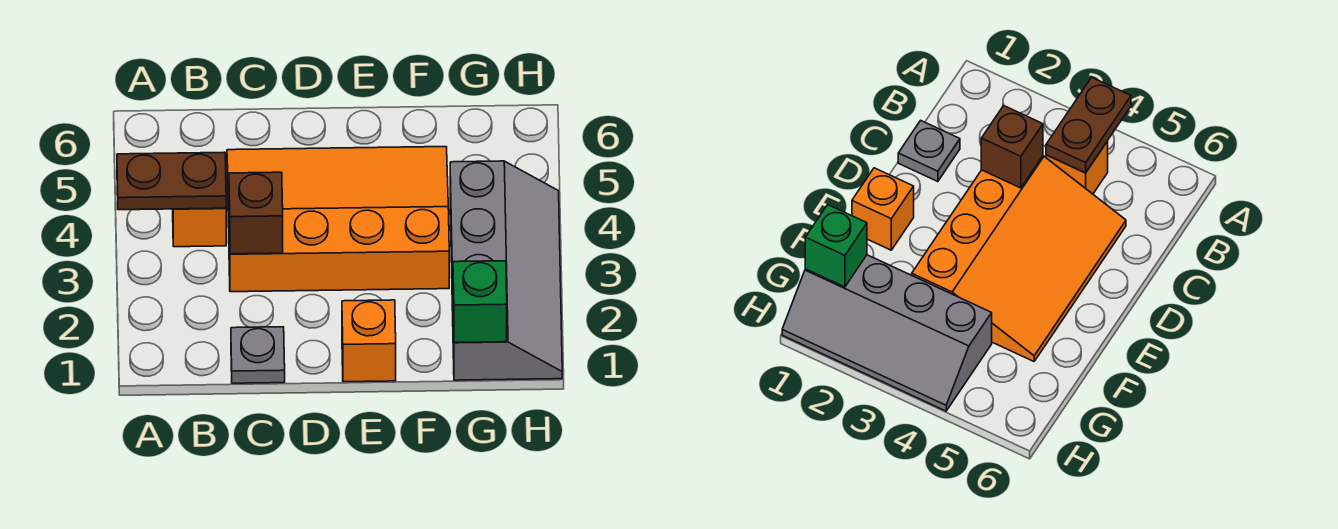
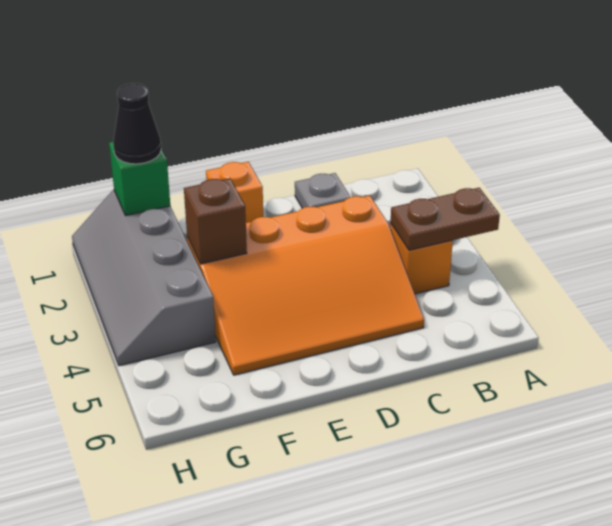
brown 1x1 brick [229,172,283,254] -> brown 1x1 brick moved to [184,178,247,264]
none -> black 1x1 cone [113,83,161,164]

